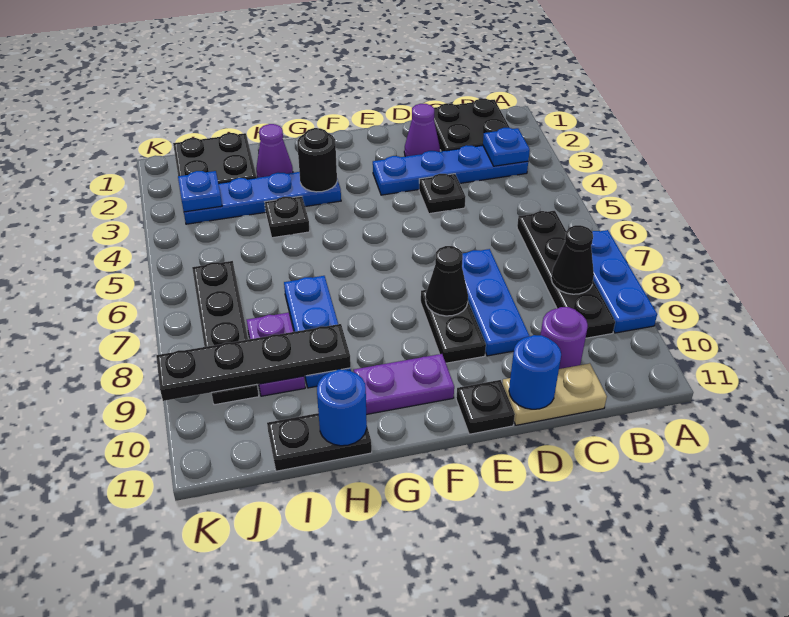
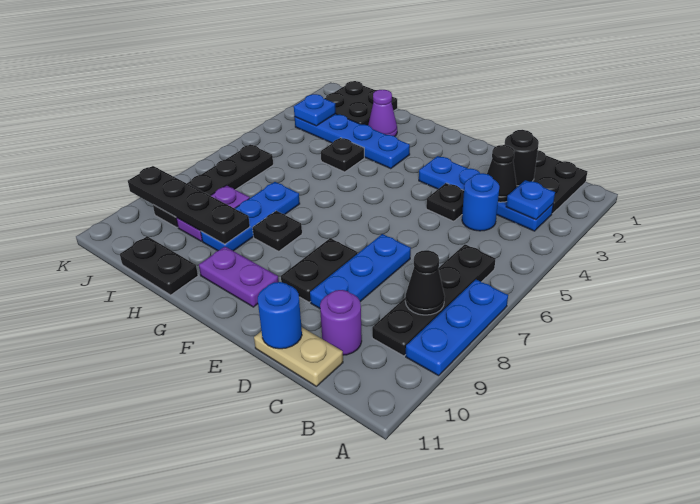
purple 1x1 cone [404,104,440,157] -> none
black 1x1 cone [426,246,468,316] -> black 1x1 cone moved to [487,145,517,202]
black 1x1 plate [456,380,515,434] -> black 1x1 plate moved to [252,211,302,251]
black 1x1 round brick [297,128,337,192] -> black 1x1 round brick moved to [504,130,539,186]
blue 1x1 round brick [317,370,367,446] -> blue 1x1 round brick moved to [462,173,500,231]

